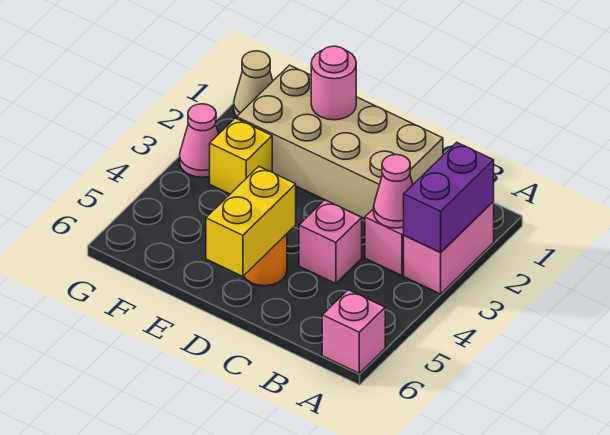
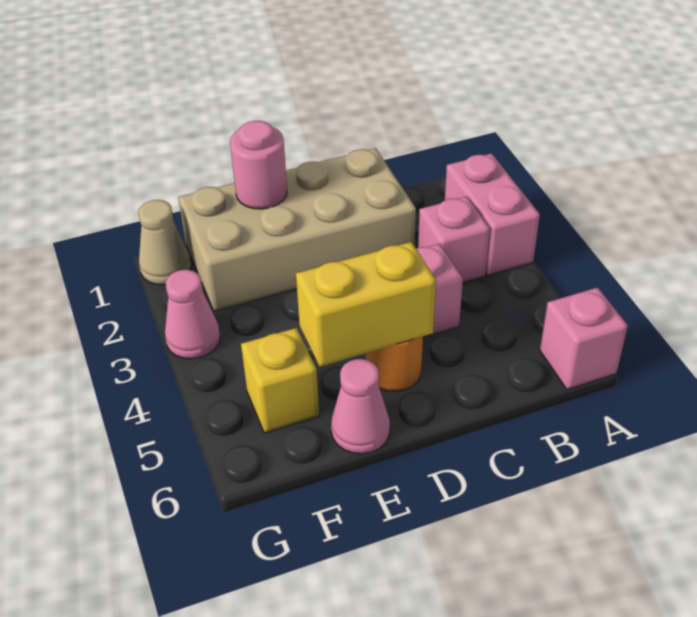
purple 1x2 brick [404,142,494,253] -> none
pink 1x1 cone [374,155,413,228] -> pink 1x1 cone moved to [331,359,390,454]
yellow 1x2 brick [206,167,296,276] -> yellow 1x2 brick turned to [296,242,436,367]
yellow 1x1 brick [210,118,272,194] -> yellow 1x1 brick moved to [241,328,319,433]

